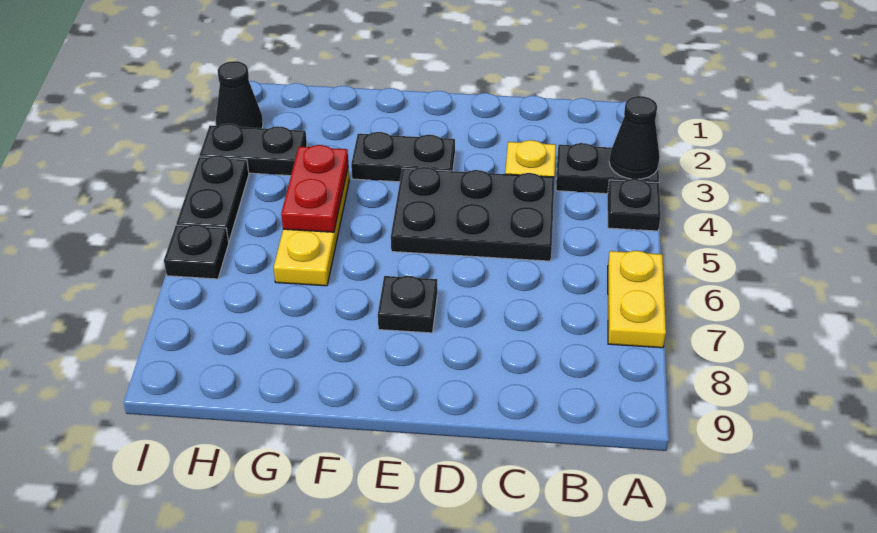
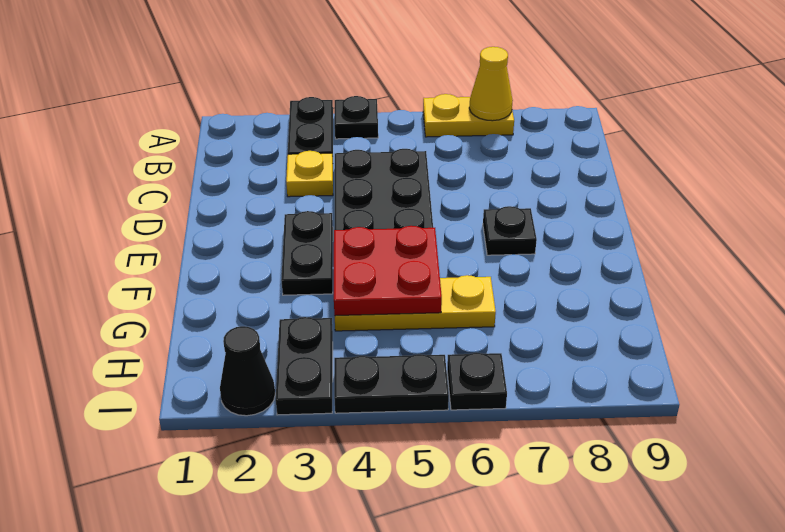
black 1x1 cone [609,96,660,179] -> none
none -> yellow 1x1 cone [469,47,513,121]
red 1x2 plate [281,145,348,232] -> red 2x2 plate [334,226,442,316]

